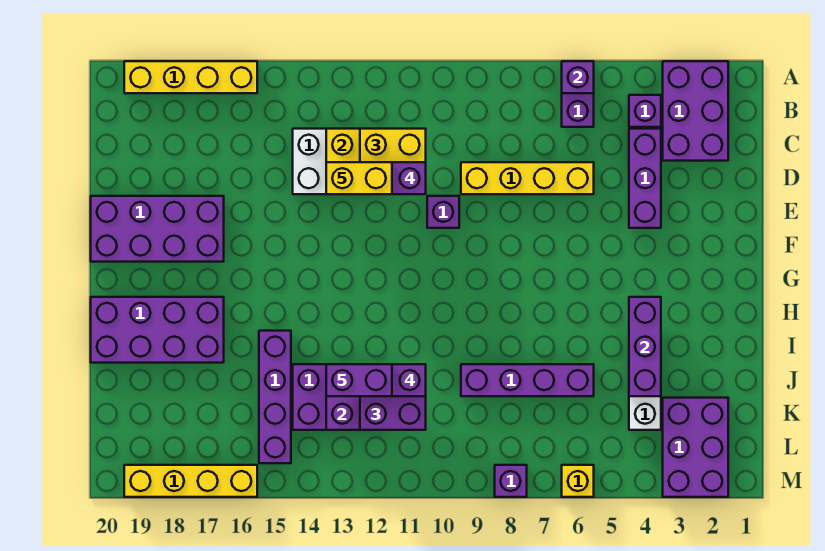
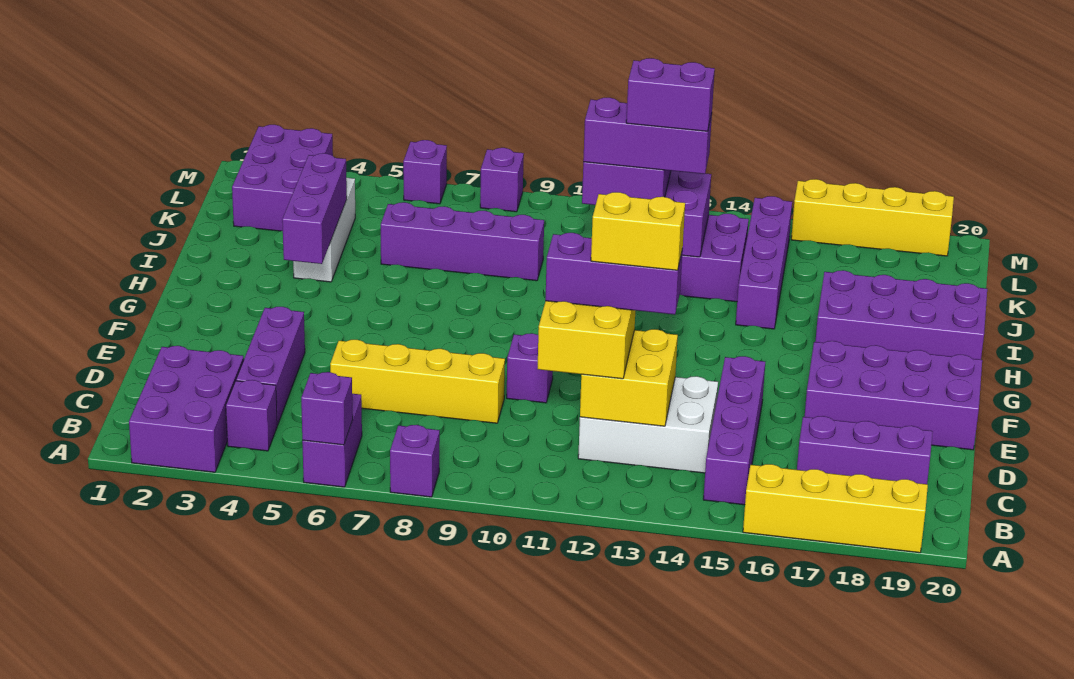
none -> purple 1x1 brick [390,425,440,497]
none -> purple 1x4 brick [703,356,765,505]
none -> purple 1x3 brick [797,416,933,484]
yellow 1x1 brick [562,465,594,497] -> purple 1x1 brick [403,140,447,204]

